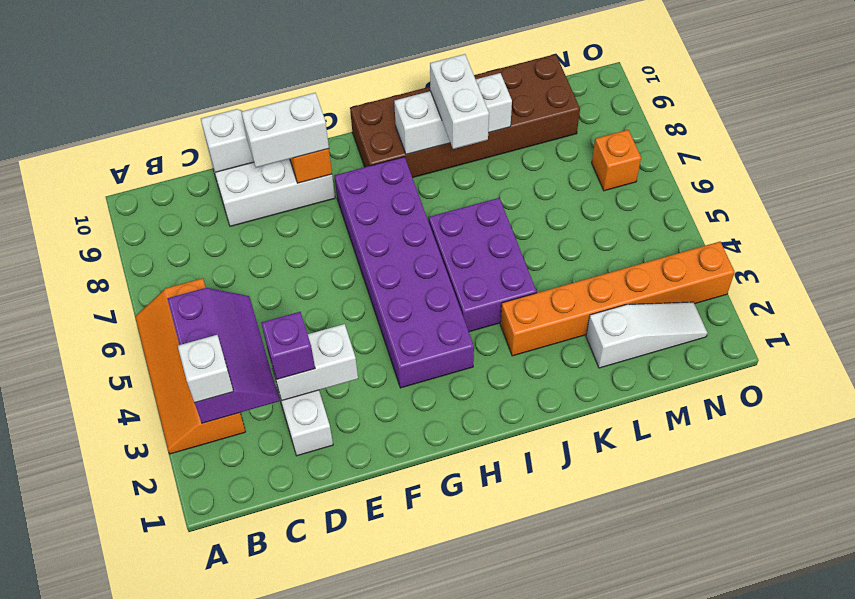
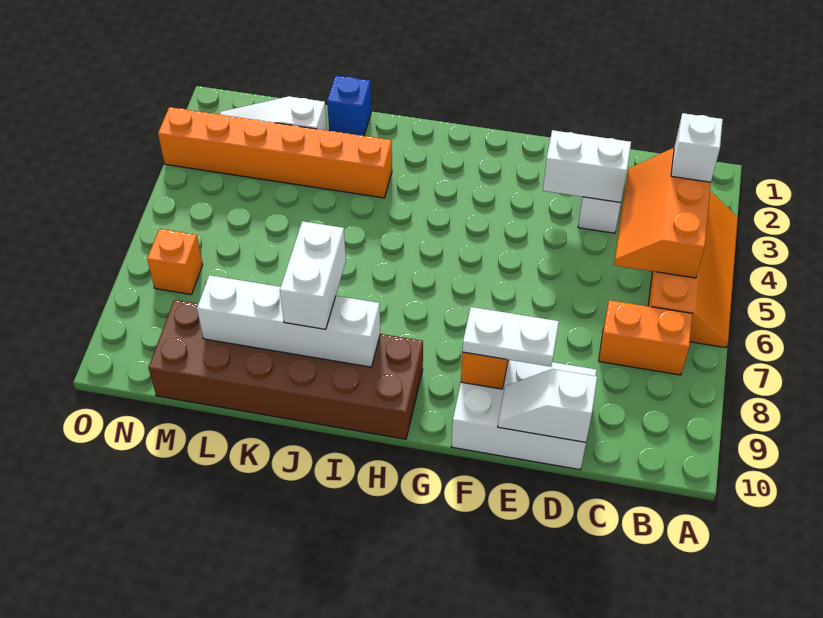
purple 2x3 slope [167,288,279,423] -> orange 2x3 slope [614,148,711,278]
none -> orange 1x2 brick [599,300,692,375]
purple 1x1 brick [261,312,315,379] -> none
white 1x2 brick [241,93,329,168] -> white 1x2 plate [462,307,559,367]
purple 2x6 brick [335,157,474,388] -> none
purple 2x3 brick [429,198,537,332] -> none
white 1x3 brick [394,73,512,154] -> white 1x4 brick [197,275,380,367]
none -> blue 1x1 brick [327,76,371,136]

